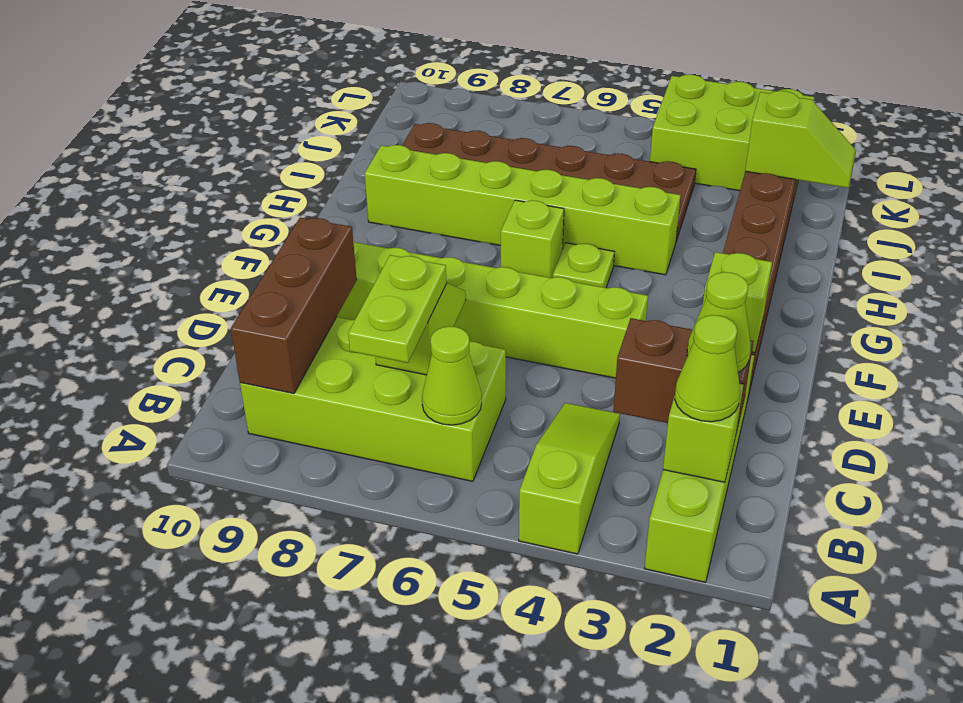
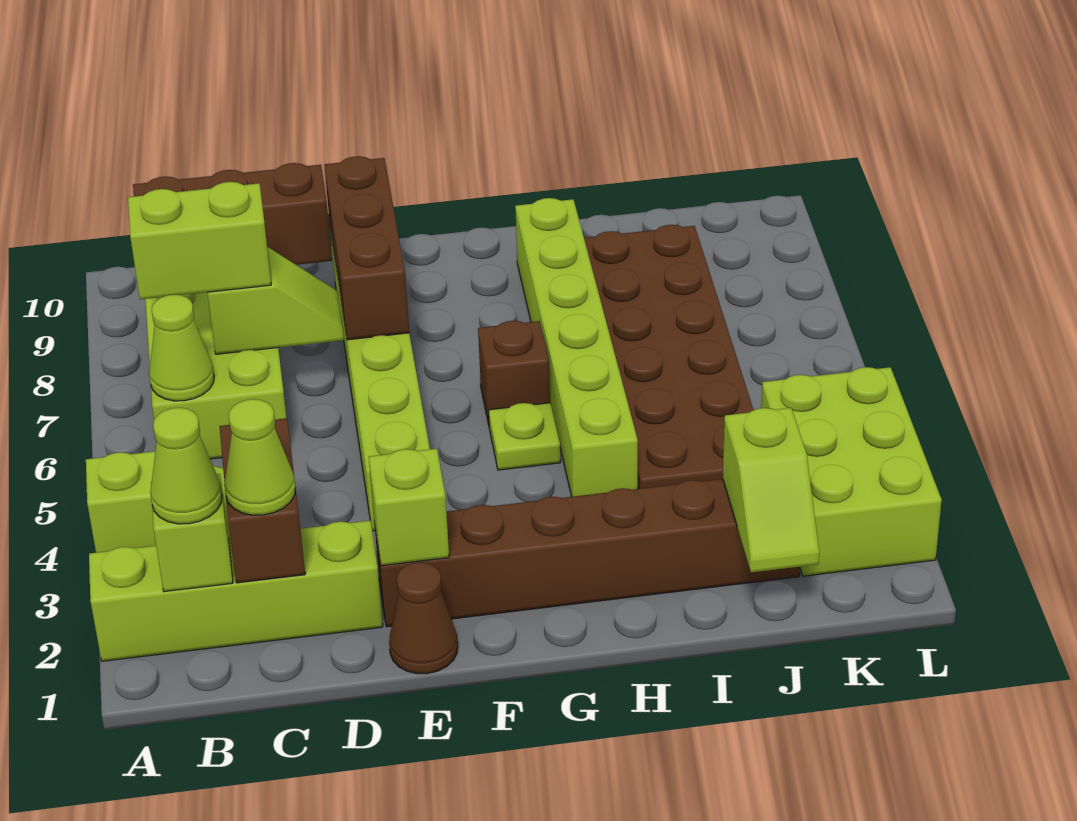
lime 1x2 plate [348,255,447,363] -> lime 1x2 brick [128,182,271,300]
none -> brown 1x1 cone [389,562,458,674]
none -> brown 1x3 brick [324,156,409,340]
lime 1x1 brick [501,200,564,278] -> brown 1x1 brick [478,321,550,425]

